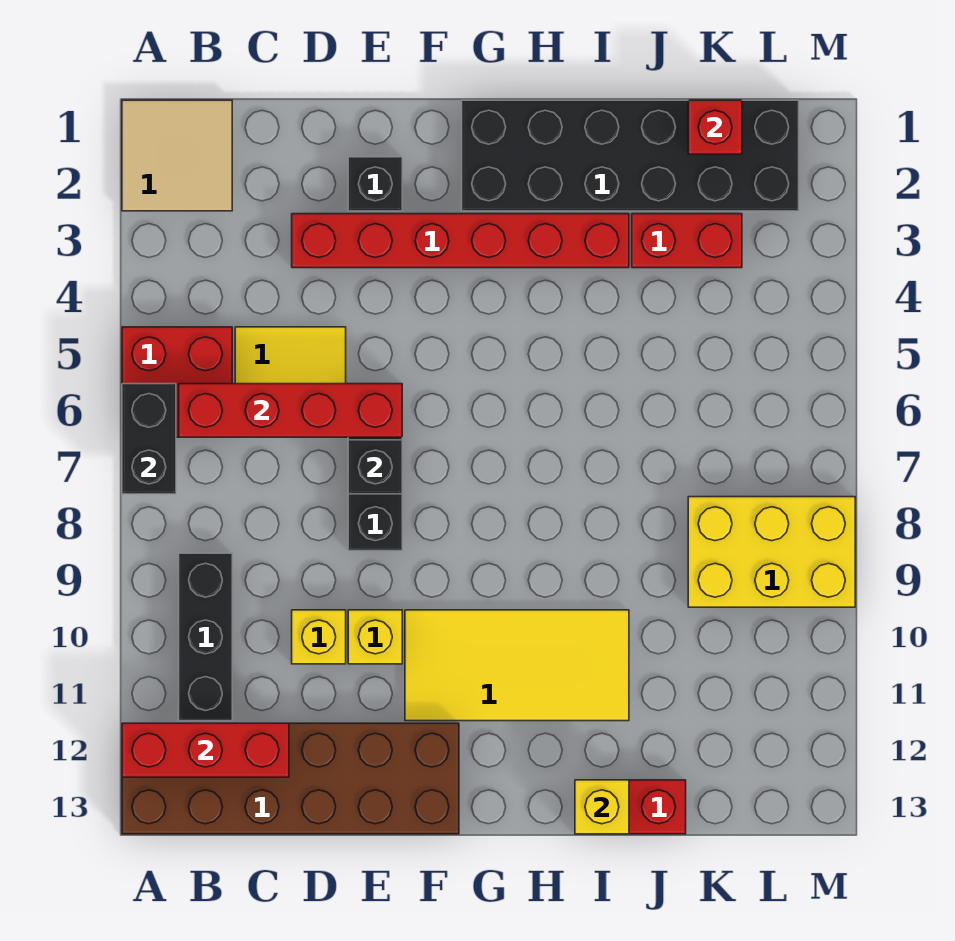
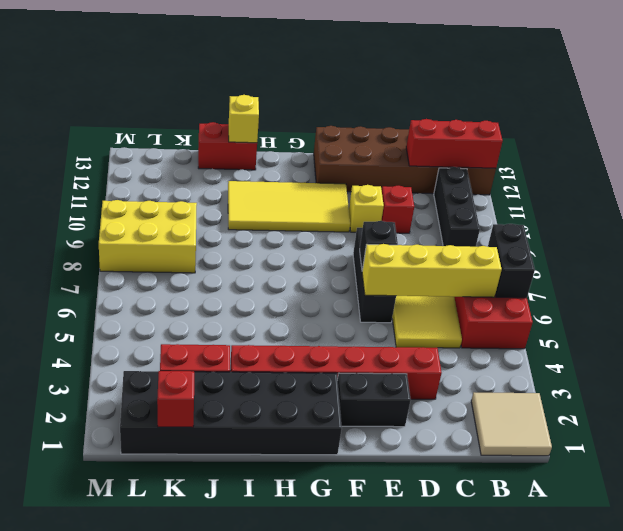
red 1x4 brick [179,384,402,437] -> yellow 1x4 brick [362,244,502,297]
yellow 1x1 brick [292,610,346,664] -> red 1x1 brick [381,186,414,233]
black 1x1 brick [348,157,402,211] -> black 1x2 brick [337,373,411,427]

